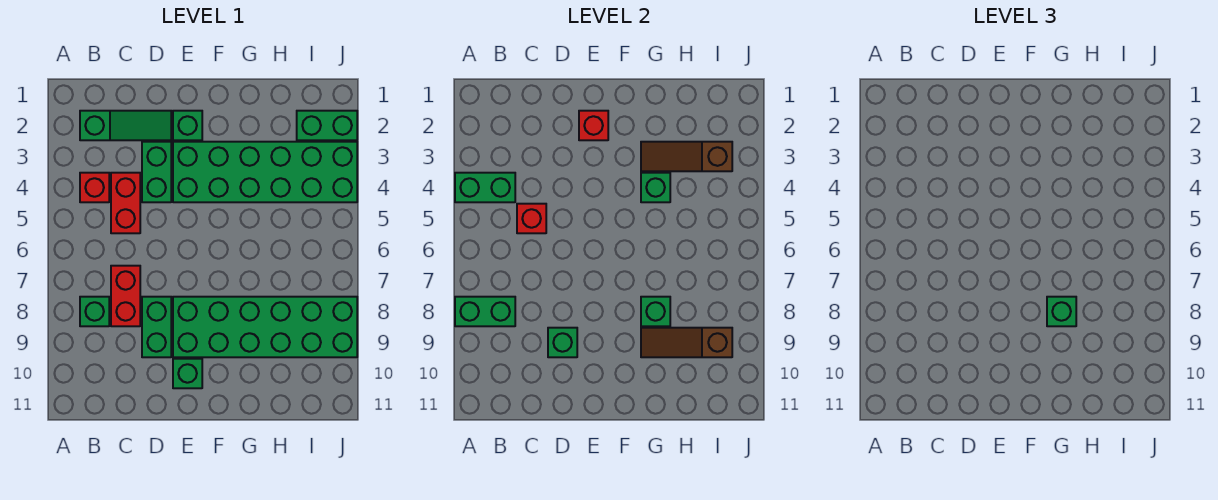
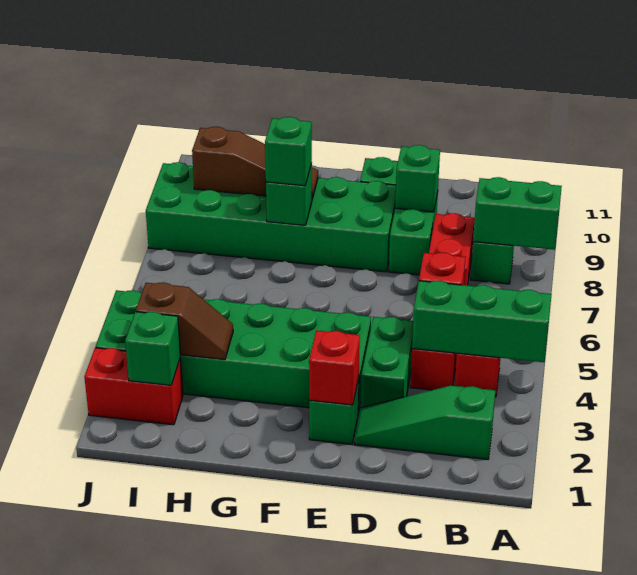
green 1x2 brick [455,173,515,202] -> green 1x3 brick [412,281,552,362]
brown 1x3 slope [641,142,732,171] -> brown 1x2 slope [136,282,233,360]
green 1x1 brick [641,173,670,202] -> green 1x1 brick moved to [125,312,181,385]
green 1x2 brick [297,111,357,140] -> red 1x2 brick [84,348,183,425]

